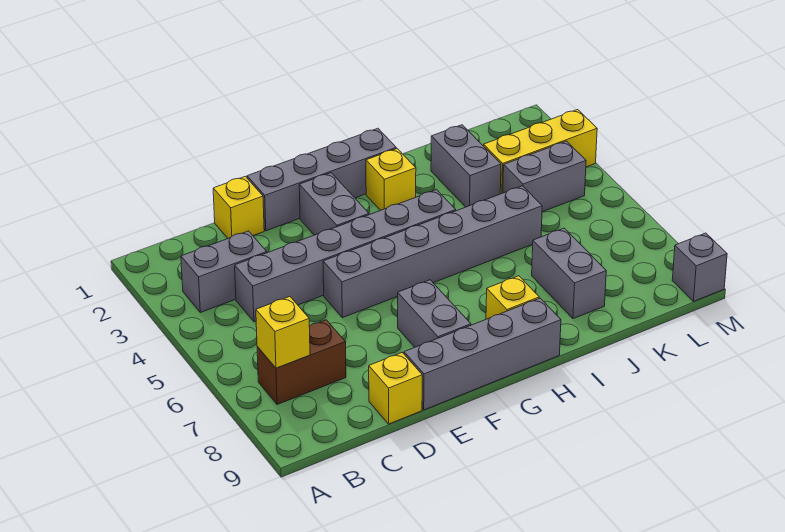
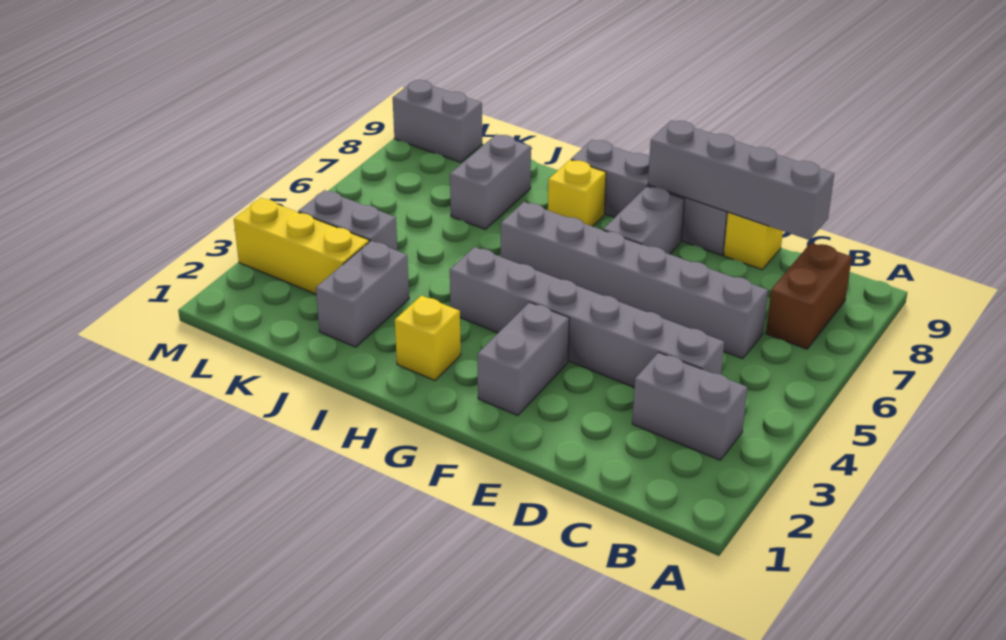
brown 1x2 brick [257,320,346,405] -> brown 1x2 brick turned to [766,243,852,349]
yellow 1x1 brick [256,297,310,368] -> none
yellow 1x1 brick [213,176,264,238] -> none
grey 1x4 brick [247,128,396,231] -> grey 1x4 brick moved to [648,120,834,240]
grey 1x6 brick [323,186,542,318] -> grey 1x6 brick moved to [501,202,768,359]
grey 1x1 brick [672,233,727,301] -> grey 1x2 brick [393,80,482,162]

